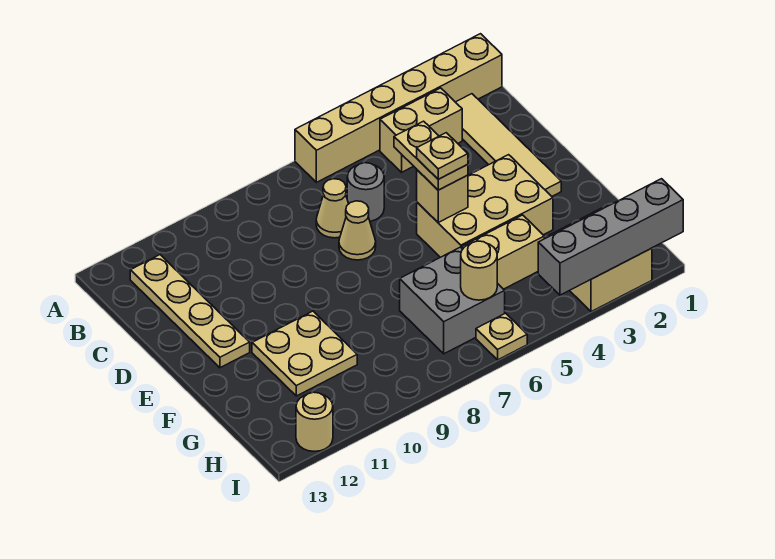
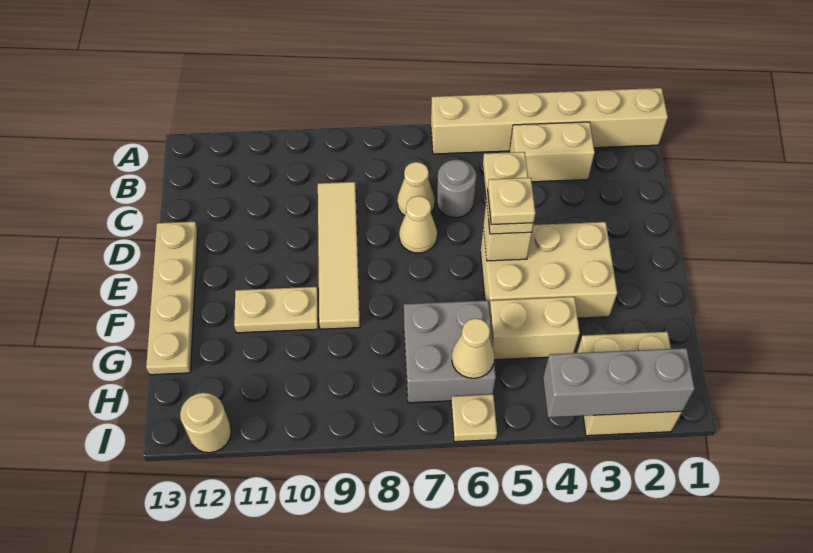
tan 1x4 tile [456,94,561,196] -> tan 1x4 tile moved to [318,182,360,329]
tan 1x4 plate [130,255,250,368] -> tan 1x4 plate moved to [146,222,198,375]
tan 2x2 plate [252,311,357,396] -> tan 1x2 plate [234,287,318,333]
tan 1x1 round brick [461,241,497,300] -> tan 1x1 cone [452,318,495,378]
grey 1x4 brick [538,179,683,295] -> grey 1x3 brick [543,348,695,417]

